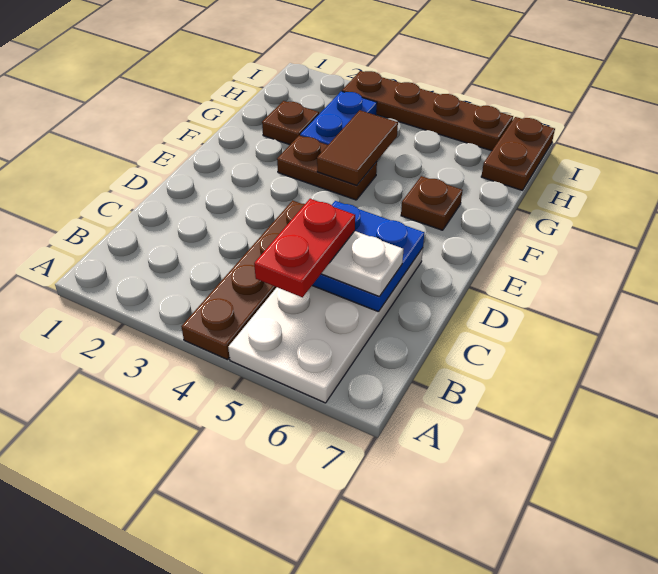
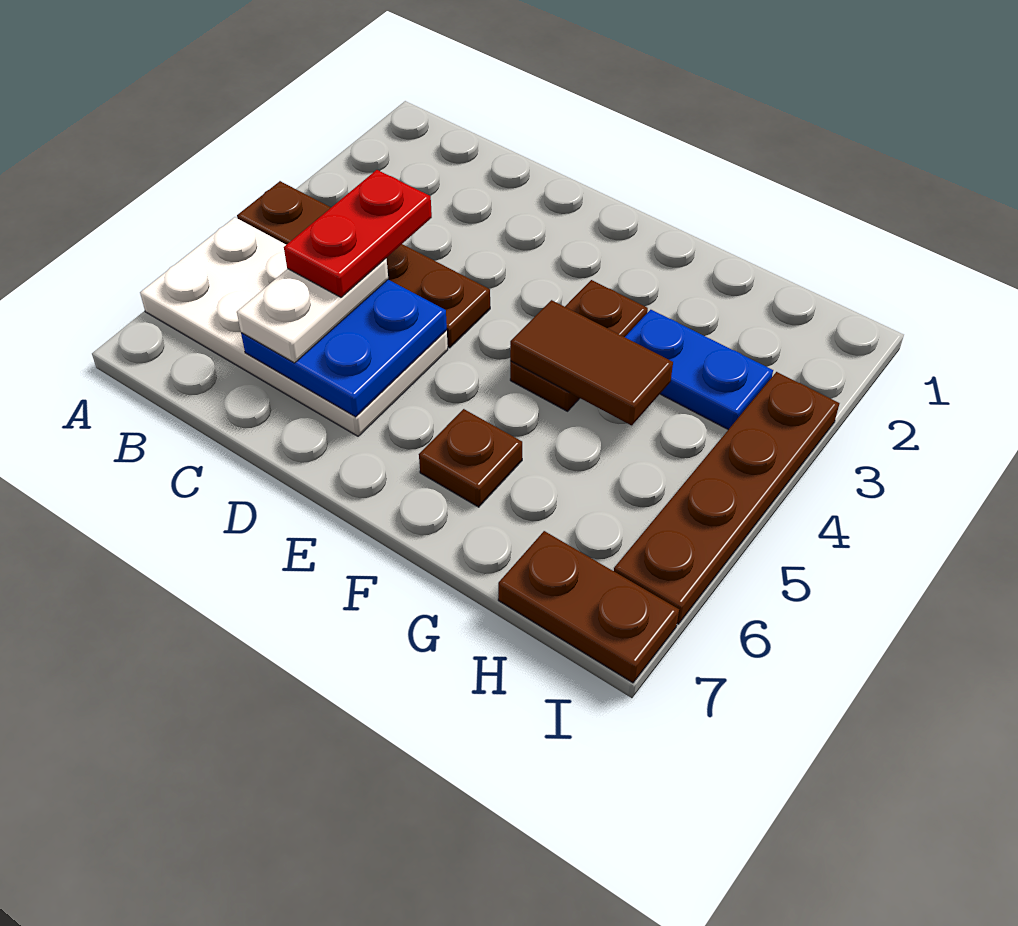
red 1x2 plate [254,199,355,297] -> red 1x2 plate turned to [284,170,432,297]
brown 1x1 plate [262,101,319,145] -> none

